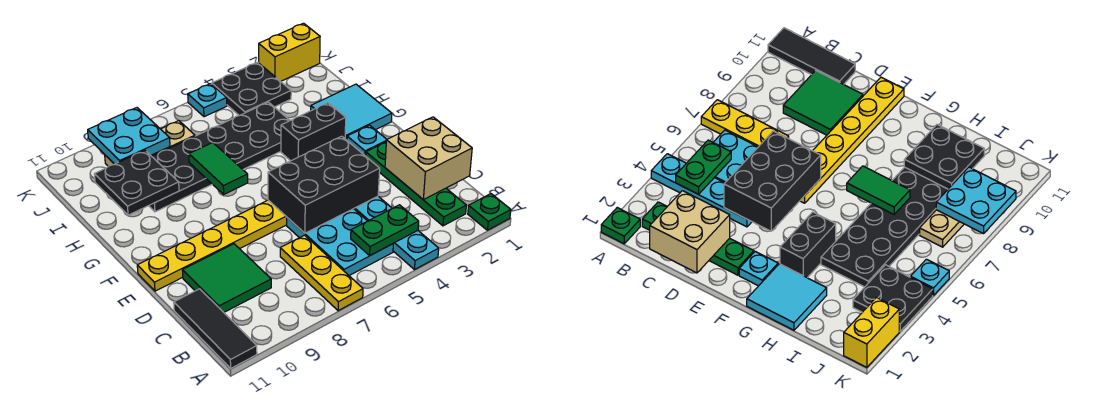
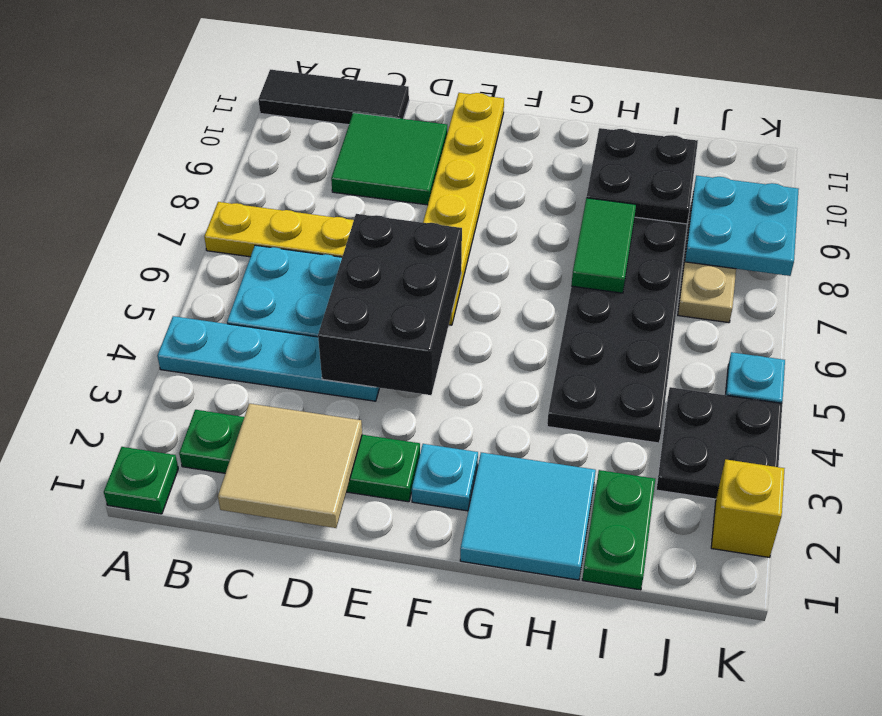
green 1x2 plate [351,205,419,255] -> green 1x2 plate moved to [582,470,655,590]
tan 2x2 brick [385,117,472,200] -> tan 2x2 tile [218,404,362,528]
black 1x2 brick [281,103,346,161] -> none
green 1x2 tile [189,142,248,194] -> green 1x2 tile turned to [571,198,636,293]
yellow 1x2 brick [259,23,320,81] -> yellow 1x1 brick [711,459,785,557]

